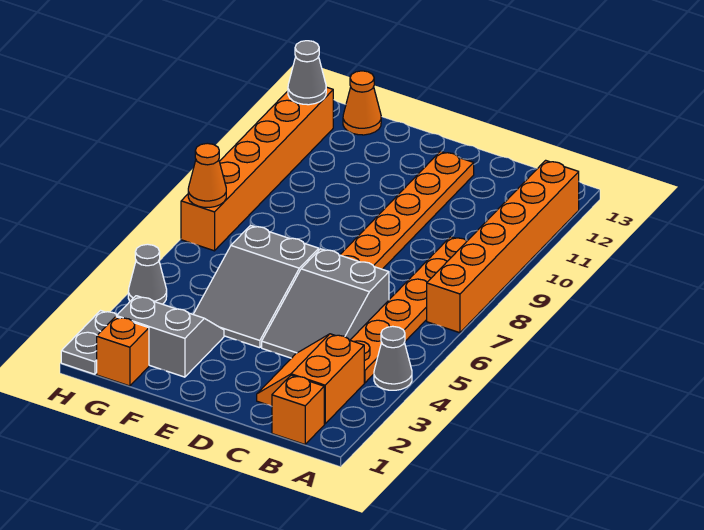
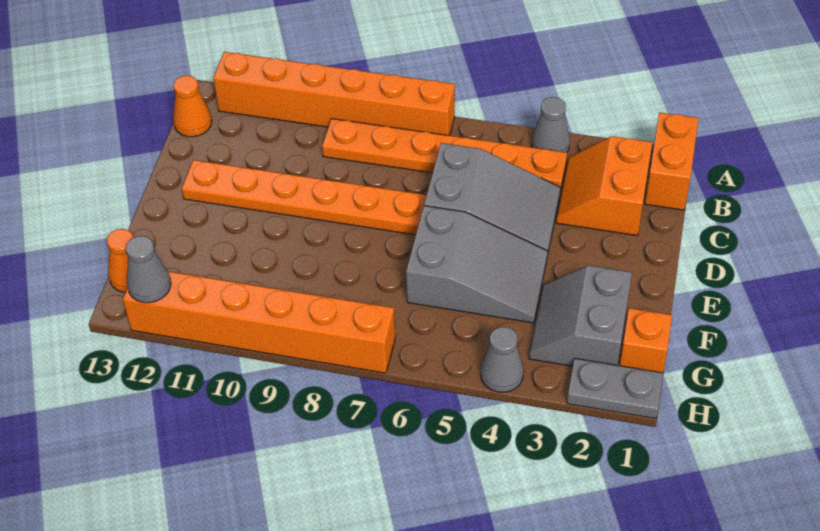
orange 1x1 brick [272,375,324,444] -> orange 1x2 brick [645,112,698,210]
orange 2x2 slope [257,334,364,424] -> orange 2x2 slope turned to [556,136,652,236]
orange 1x1 cone [188,143,226,207] -> orange 1x1 cone moved to [173,76,212,137]

